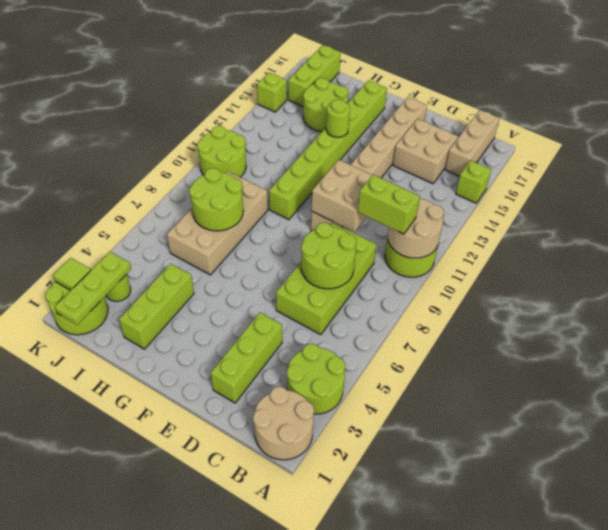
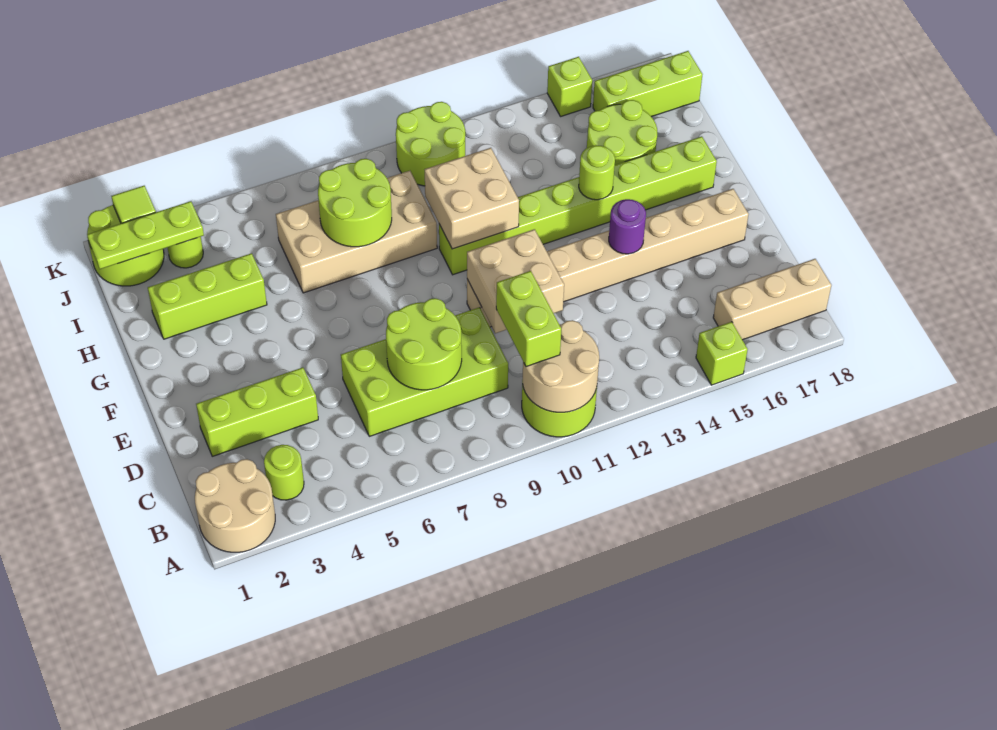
lime 2x2 round brick [287,344,345,414] -> lime 1x1 round brick [264,445,304,500]
tan 2x2 brick [393,119,458,184] -> tan 2x2 brick moved to [425,148,519,249]
none -> purple 1x1 round brick [609,199,646,254]

